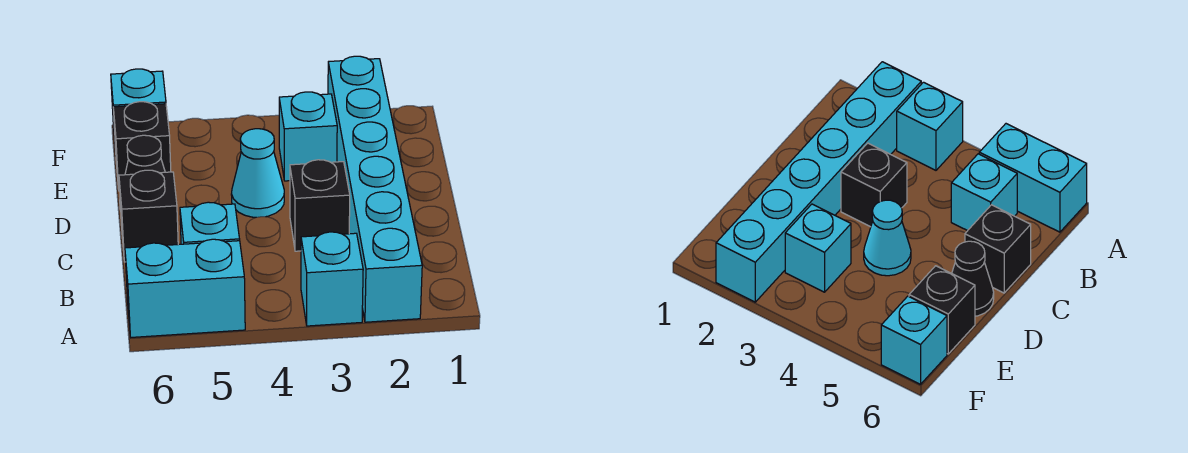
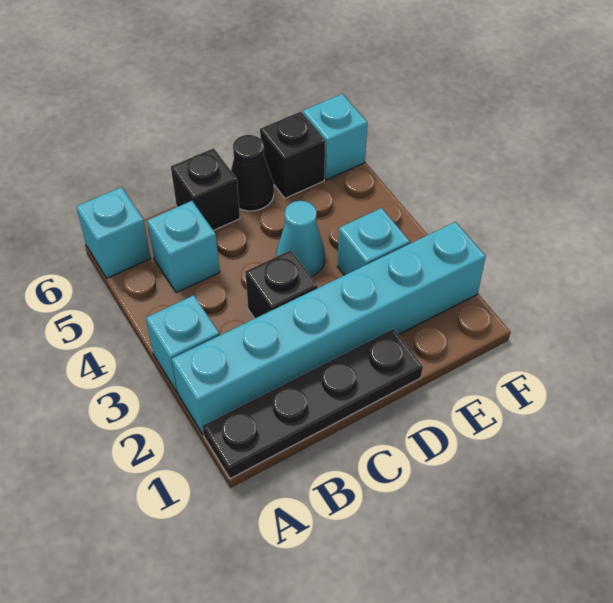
none -> black 1x4 plate [202,329,423,479]
cyan 1x2 brick [125,239,245,337] -> cyan 1x1 brick [76,187,151,278]

